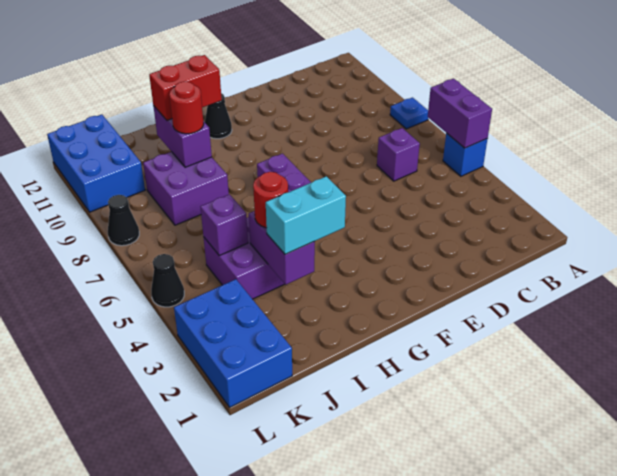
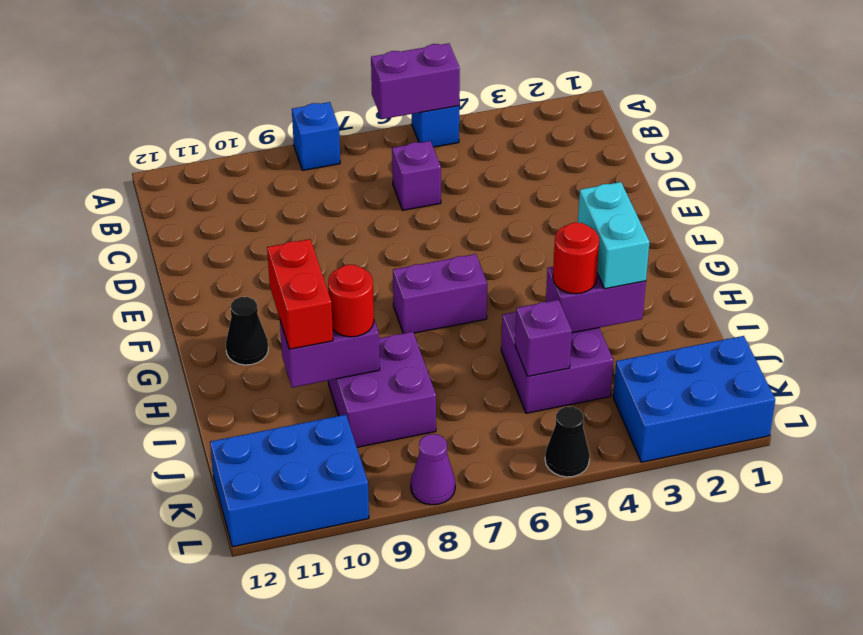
blue 1x1 plate [390,98,428,129] -> blue 1x1 brick [292,102,340,170]
black 1x1 cone [108,195,139,246] -> purple 1x1 cone [411,434,455,505]

